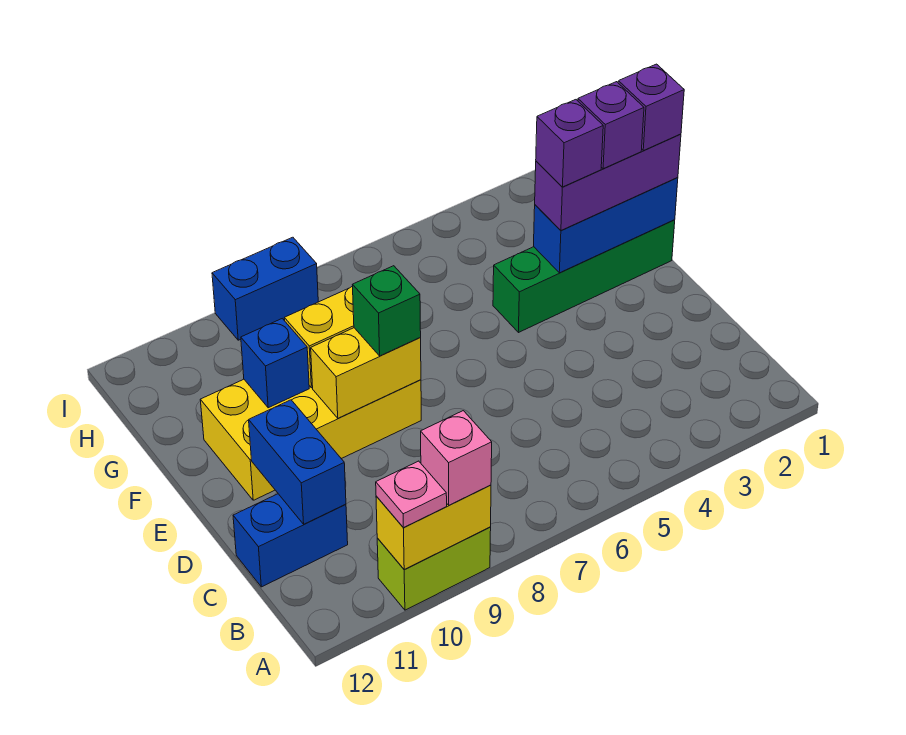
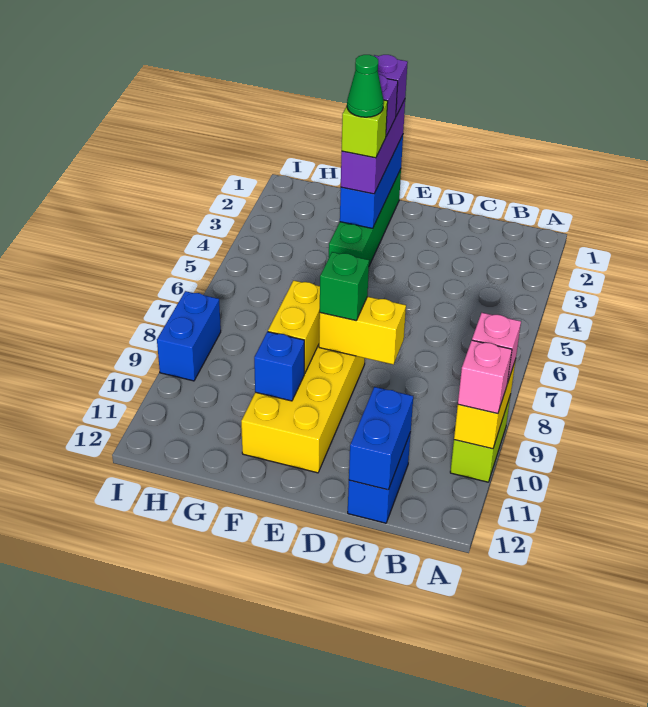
pink 1x1 plate [376,461,447,528] -> pink 1x1 brick [458,340,512,413]
blue 1x2 brick [249,400,346,524] -> blue 1x2 brick turned to [349,387,413,490]
yellow 1x2 brick [311,328,421,418] -> yellow 1x2 brick turned to [319,297,406,364]
purple 1x1 brick [536,100,603,187] -> lime 1x1 brick [342,100,388,158]
none -> green 1x1 cone [347,55,384,117]

